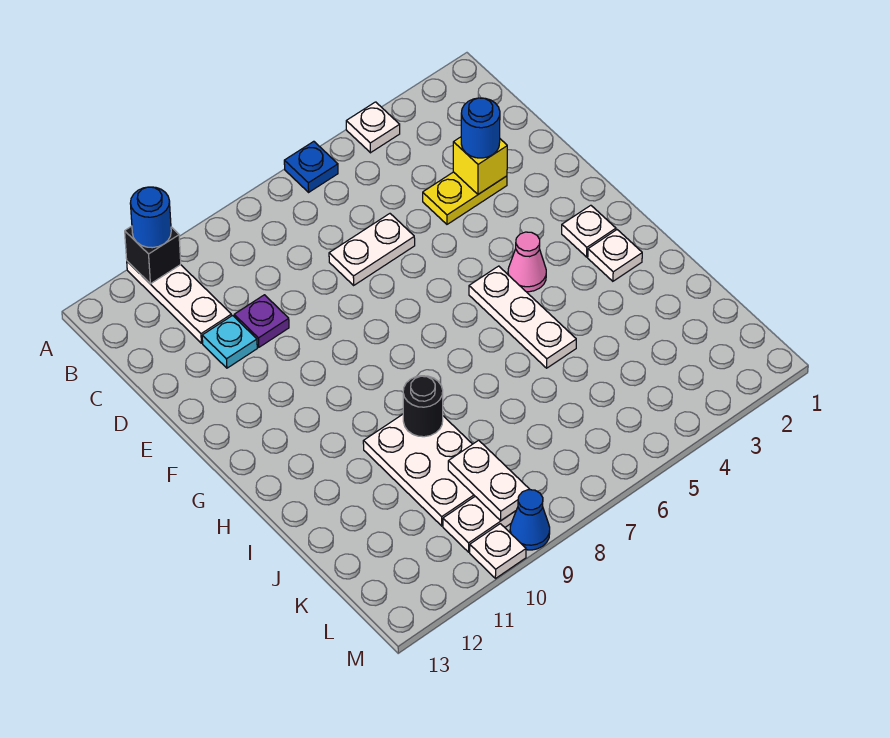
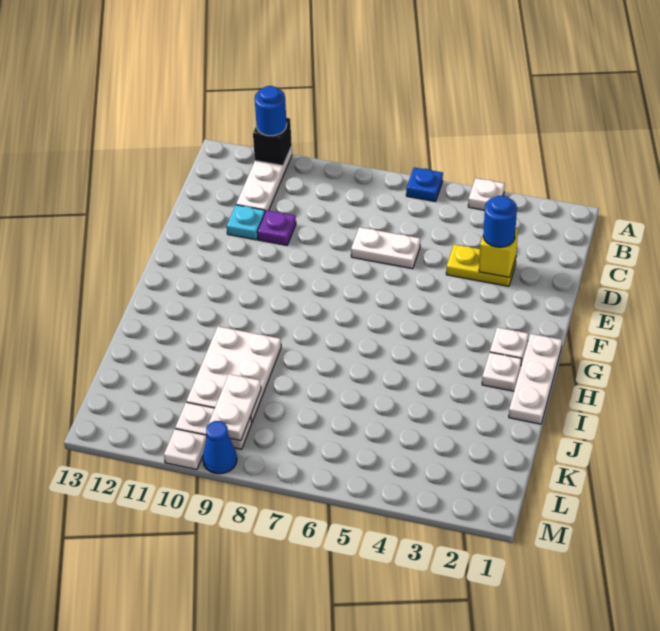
pink 1x1 cone [508,232,546,292] -> none
white 1x3 plate [469,266,576,368] -> white 1x3 plate moved to [509,334,562,424]
black 1x1 round brick [403,376,443,437] -> none

